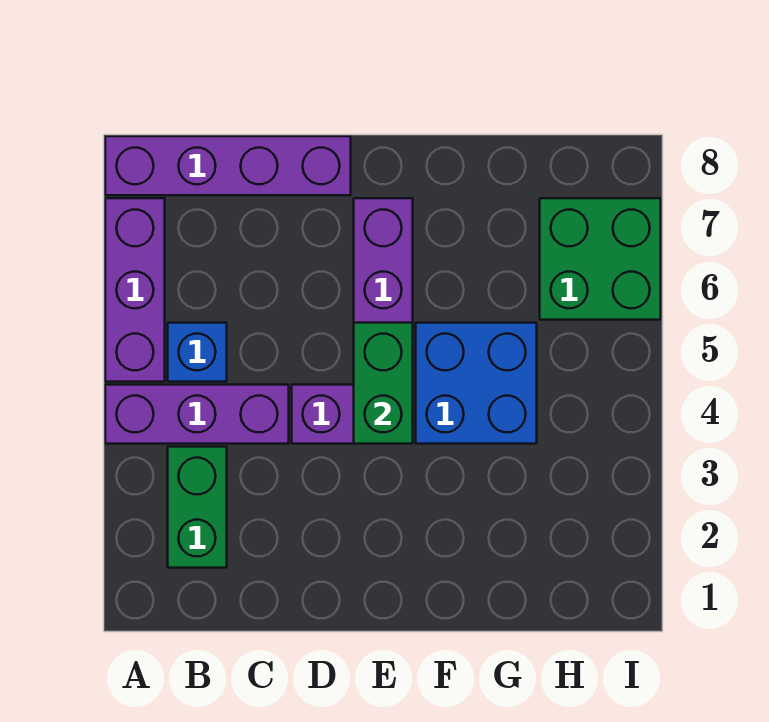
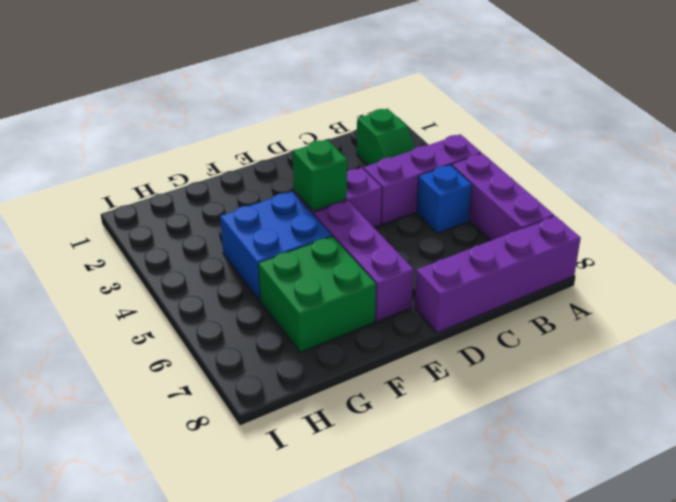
green 1x2 brick [168,447,227,568] -> green 1x2 slope [357,109,415,166]
green 1x2 brick [354,323,413,444] -> green 1x1 brick [293,140,347,211]
green 2x2 brick [540,198,661,320] -> green 2x2 brick moved to [258,236,376,352]

